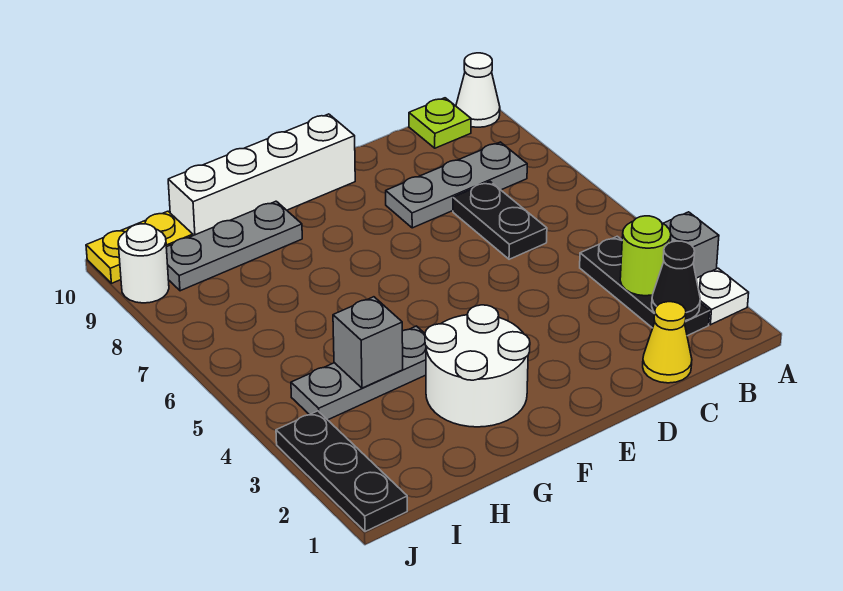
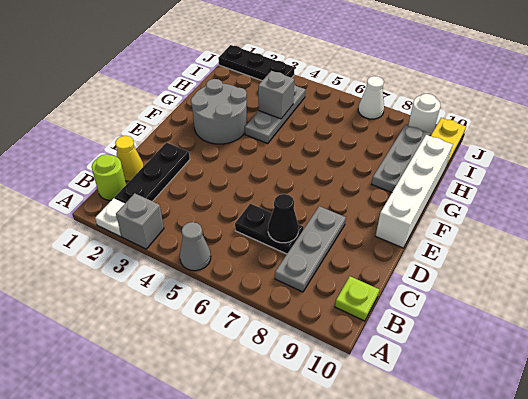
none -> grey 1x1 cone [180,222,211,271]
white 1x1 cone [456,53,500,127] -> white 1x1 cone moved to [358,76,384,119]
black 1x3 plate [580,236,710,336] -> black 1x3 plate turned to [115,143,190,203]
black 1x1 cone [652,241,700,321] -> black 1x1 cone moved to [268,194,299,243]
lime 1x1 round brick [620,216,671,296] -> lime 1x1 round brick moved to [92,154,126,200]
white 2x2 round brick [425,305,530,427] -> grey 2x2 round brick [191,79,247,144]

